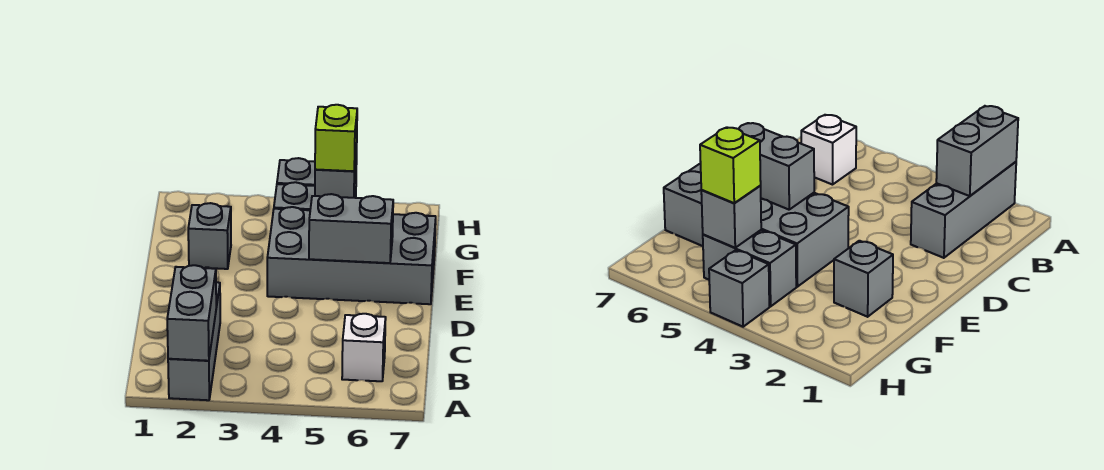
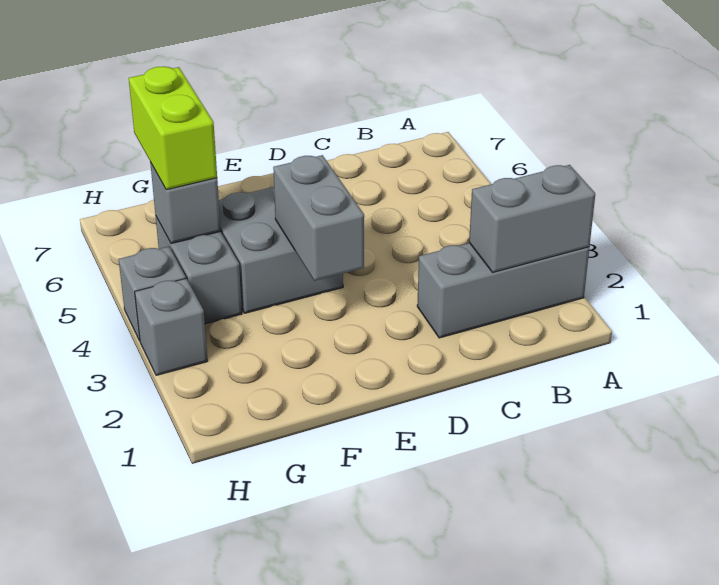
white 1x1 brick [342,314,386,381] -> none
grey 2x4 brick [267,207,436,304] -> grey 2x2 brick [219,187,343,313]
grey 1x2 brick [309,194,393,263] -> grey 1x2 brick moved to [273,155,364,281]
grey 1x1 brick [188,203,231,269] -> grey 1x1 brick moved to [135,278,208,375]
lime 1x1 brick [315,105,357,171] -> lime 1x2 brick [129,66,217,190]

